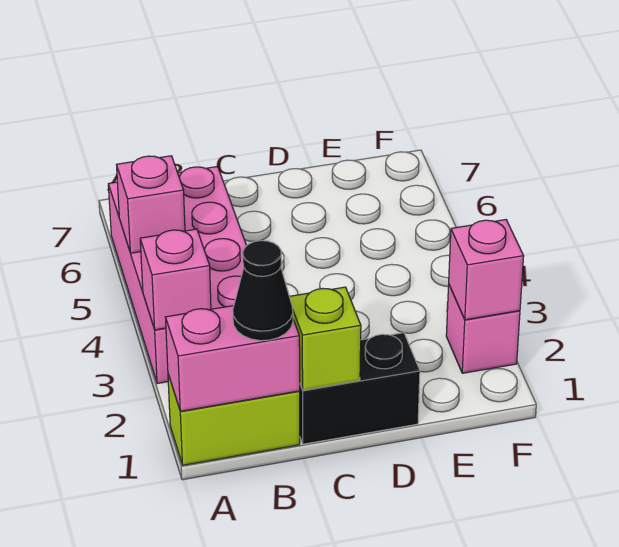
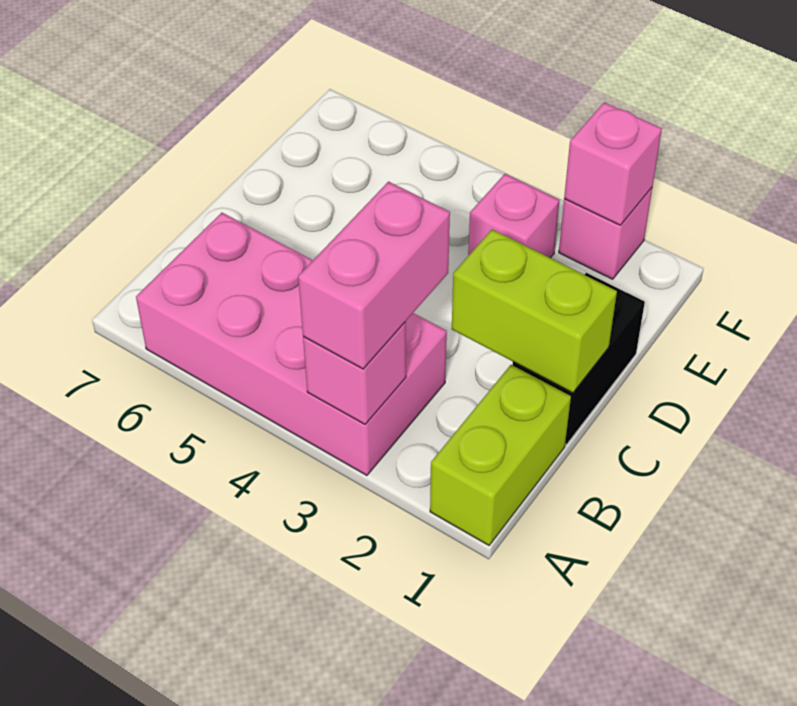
pink 1x2 brick [166,306,300,411] -> pink 1x2 brick moved to [298,182,450,369]
pink 1x1 brick [117,156,185,253] -> pink 1x1 brick moved to [468,174,560,258]
black 1x1 cone [233,241,293,341] -> none
lime 1x1 brick [289,287,361,390] -> lime 1x2 brick [452,229,617,393]

